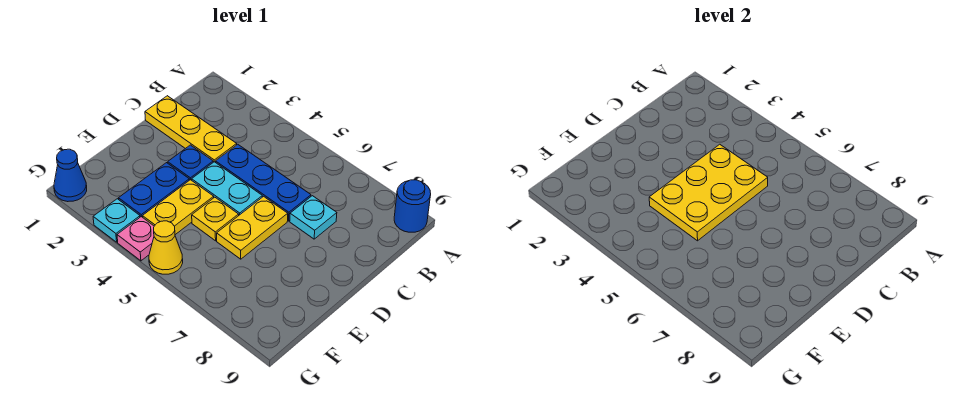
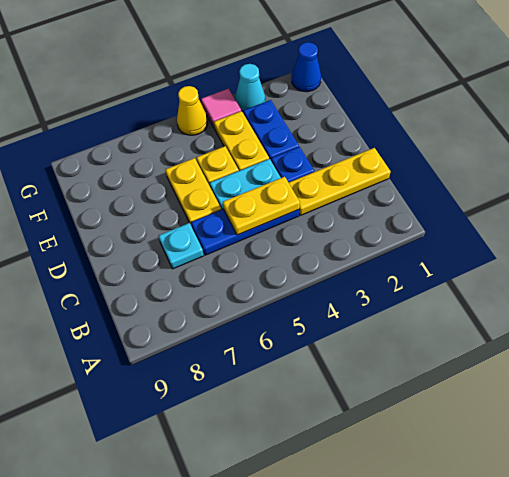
blue 1x1 round brick [394,180,431,232] -> none
yellow 2x3 plate [649,144,768,241] -> yellow 1x2 plate [223,177,300,235]
cyan 1x1 plate [93,199,140,242] -> cyan 1x1 cone [235,64,265,111]
pink 1x1 plate [117,217,154,261] -> pink 1x1 tile [201,89,241,127]

